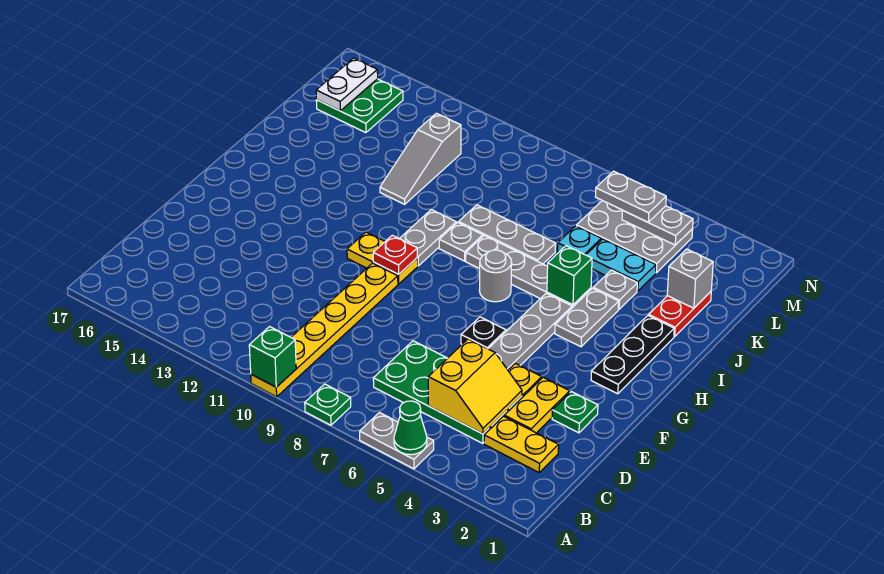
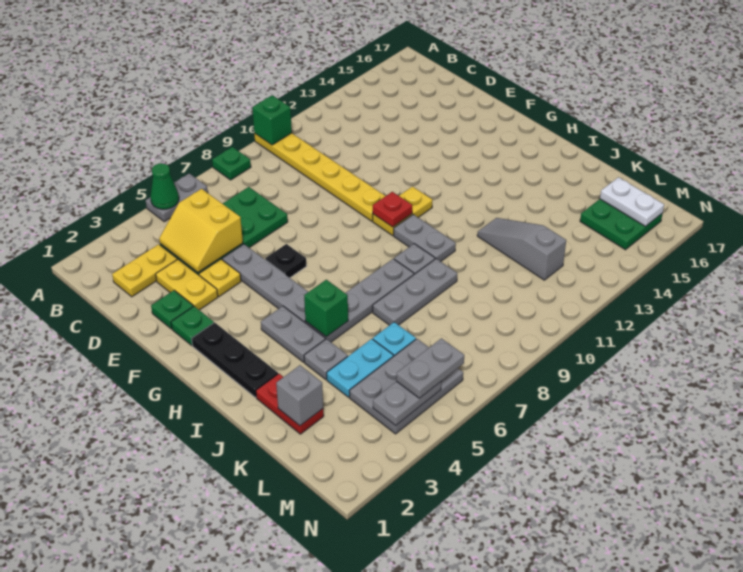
none -> green 1x1 plate [171,306,214,345]
grey 1x1 round brick [479,250,512,302] -> none

